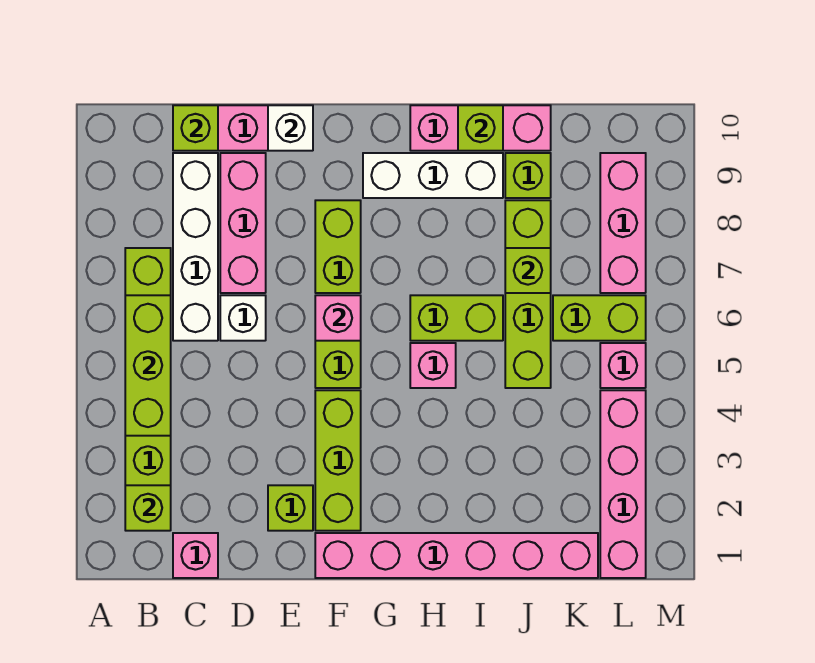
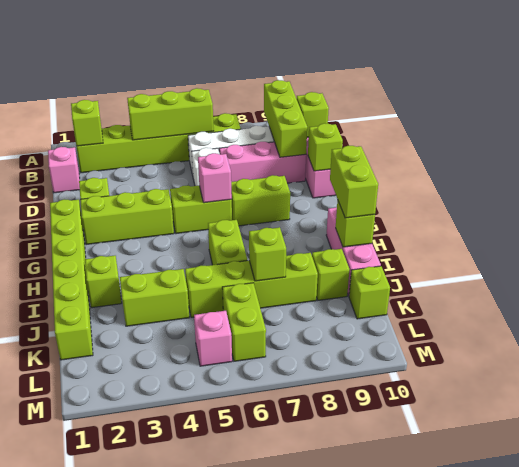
none -> lime 1x3 brick [264,80,307,157]
white 1x1 brick [268,105,313,151] -> lime 1x1 brick [308,123,343,171]
pink 1x6 brick [315,533,598,578] -> lime 1x6 brick [50,199,93,360]
white 1x3 brick [363,153,503,198] -> none
pink 1x1 brick [410,343,456,388] -> none
none -> lime 1x2 brick [330,146,378,218]
none -> lime 1x1 brick [85,256,122,308]
none -> lime 1x2 brick [120,269,189,326]
none -> lime 1x1 brick [349,266,390,319]
pink 1x4 brick [600,390,646,578] -> none
pink 1x3 brick [600,153,646,293] -> none

